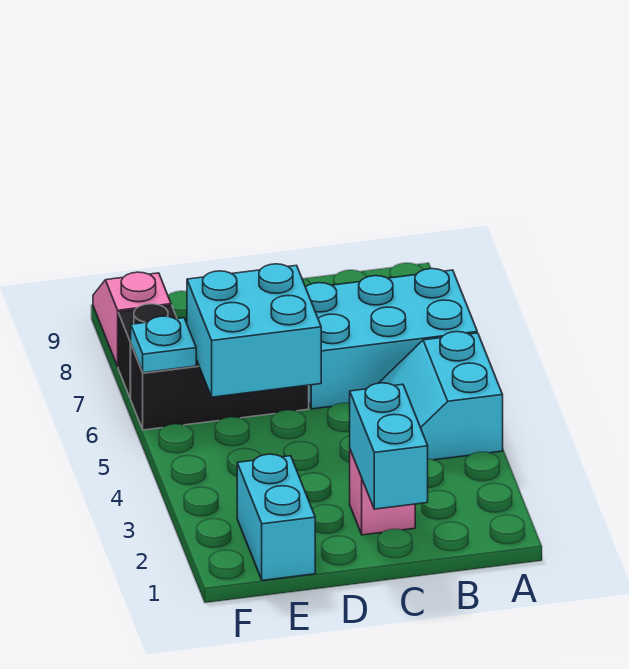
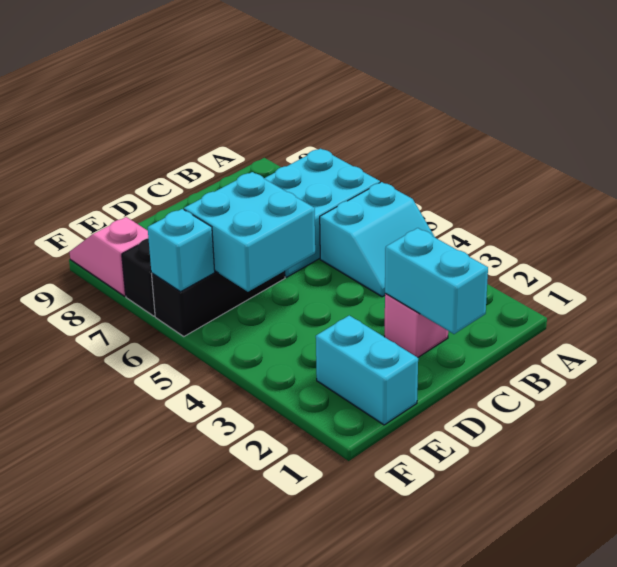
cyan 2x2 slope [379,332,503,460] -> cyan 2x2 slope turned to [320,182,435,297]
cyan 1x1 plate [131,316,196,373] -> cyan 1x1 brick [148,209,215,292]

